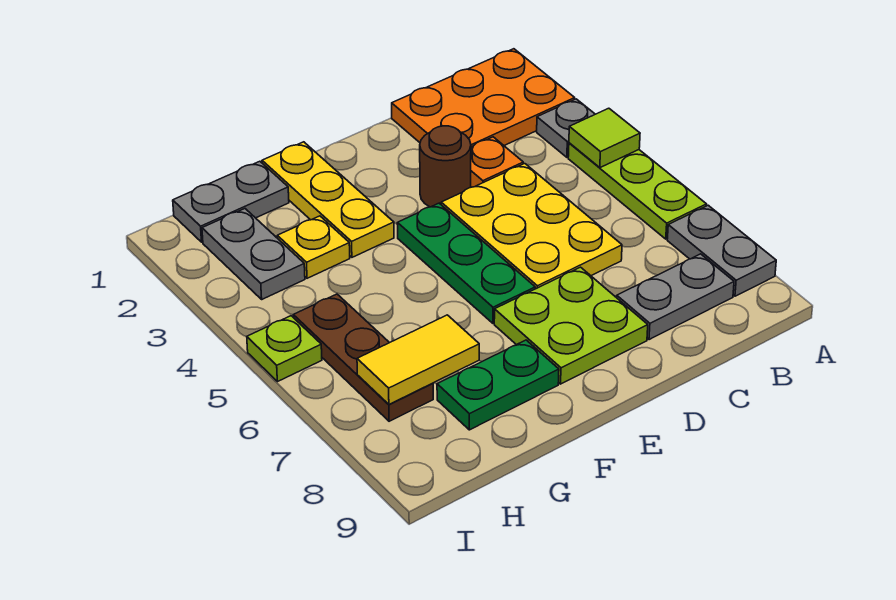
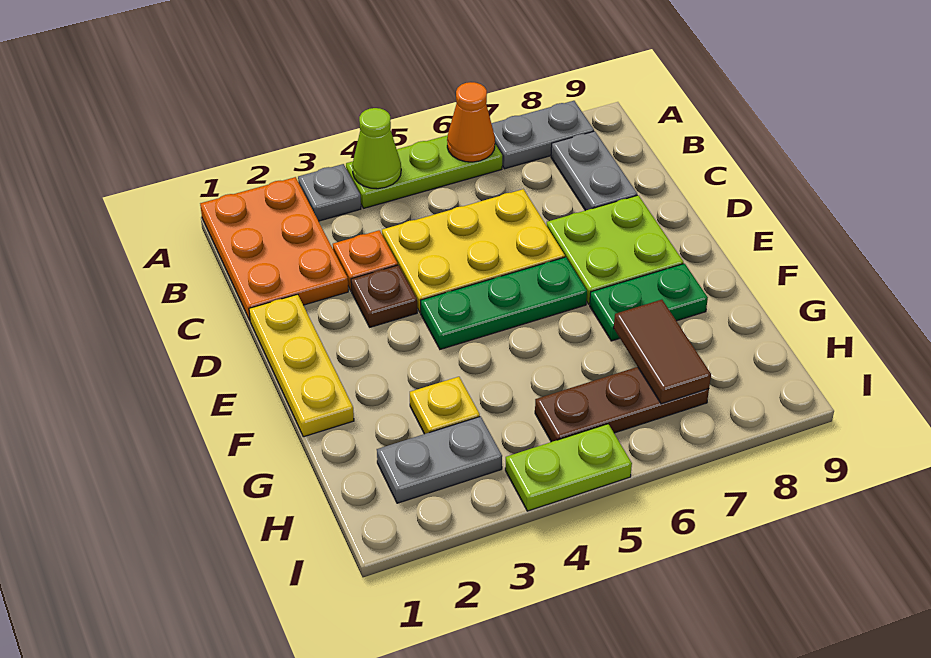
lime 1x1 tile [569,108,640,168] -> lime 1x1 cone [352,108,401,189]
none -> orange 1x1 cone [447,82,495,162]
brown 1x1 round brick [420,126,471,207] -> brown 1x1 plate [351,265,417,327]
yellow 1x3 plate [262,142,394,257] -> yellow 1x3 plate turned to [249,294,354,437]
green 1x2 plate [437,340,559,430] -> green 1x2 plate turned to [590,264,708,341]
grey 1x2 plate [173,161,289,242] -> none
yellow 1x2 tile [357,315,479,404] -> brown 1x2 tile [614,300,711,404]
lime 1x1 plate [247,316,322,382] -> lime 1x2 plate [505,424,632,511]

